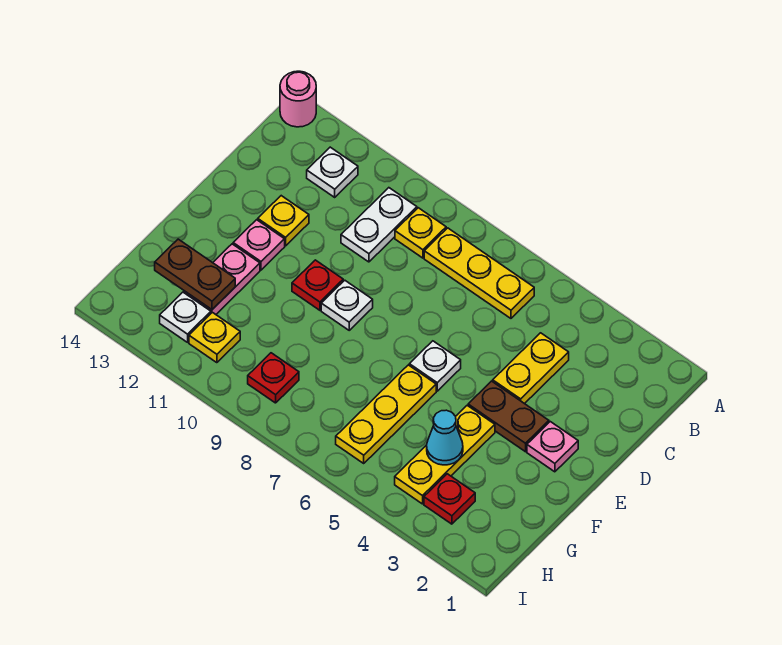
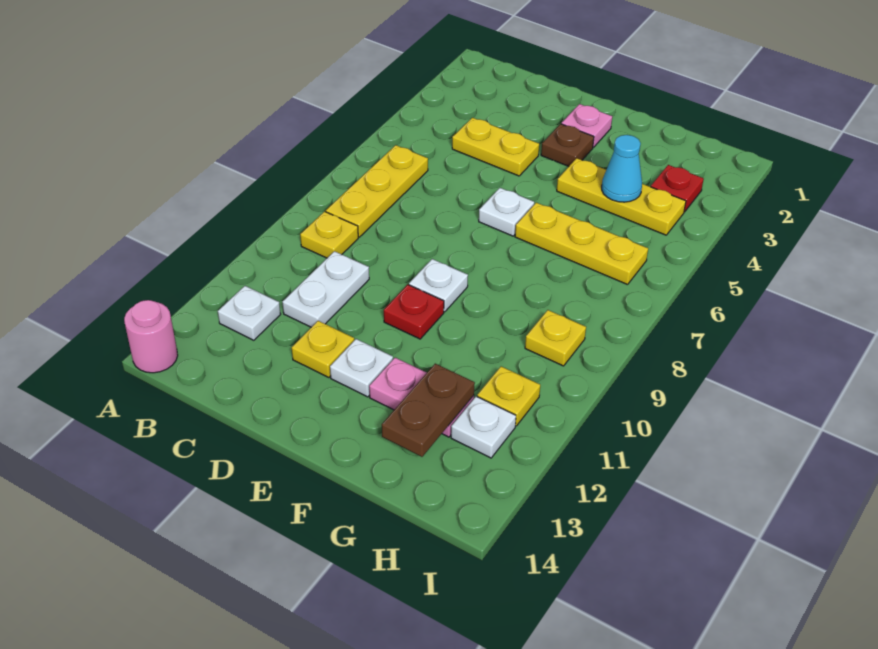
white 1x2 plate [341,188,417,262] -> white 1x2 plate turned to [282,251,369,327]
brown 1x2 plate [468,381,549,452] -> brown 1x1 plate [541,124,594,166]
pink 1x1 plate [233,220,285,270] -> white 1x1 plate [330,339,393,397]
red 1x1 plate [248,353,299,403] -> yellow 1x1 plate [525,310,586,366]

